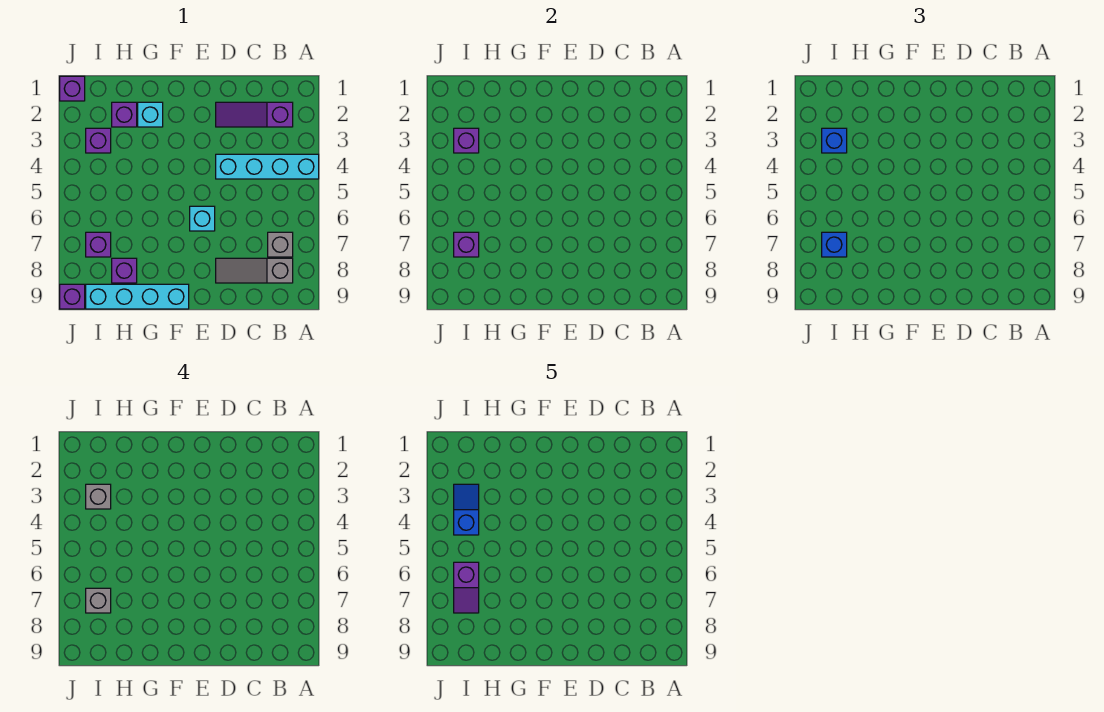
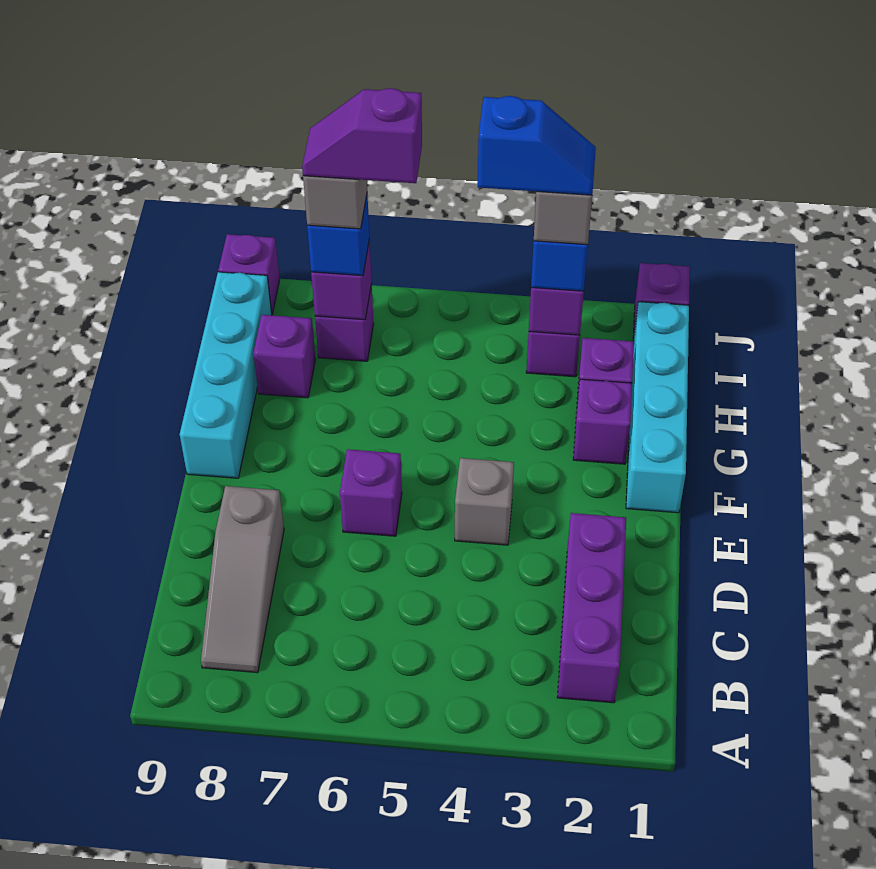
cyan 1x4 brick [216,154,319,179] -> cyan 1x4 brick moved to [626,302,689,513]
purple 1x3 slope [216,102,293,127] -> purple 1x3 brick [557,513,626,703]
grey 1x1 brick [268,232,293,257] -> grey 1x1 brick moved to [455,458,514,545]
grey 1x3 slope [216,258,293,283] -> grey 1x3 slope turned to [201,486,284,673]
cyan 1x1 brick [190,206,215,231] -> purple 1x1 brick [340,449,402,536]
cyan 1x1 brick [138,102,163,127] -> purple 1x1 brick [573,379,632,464]

